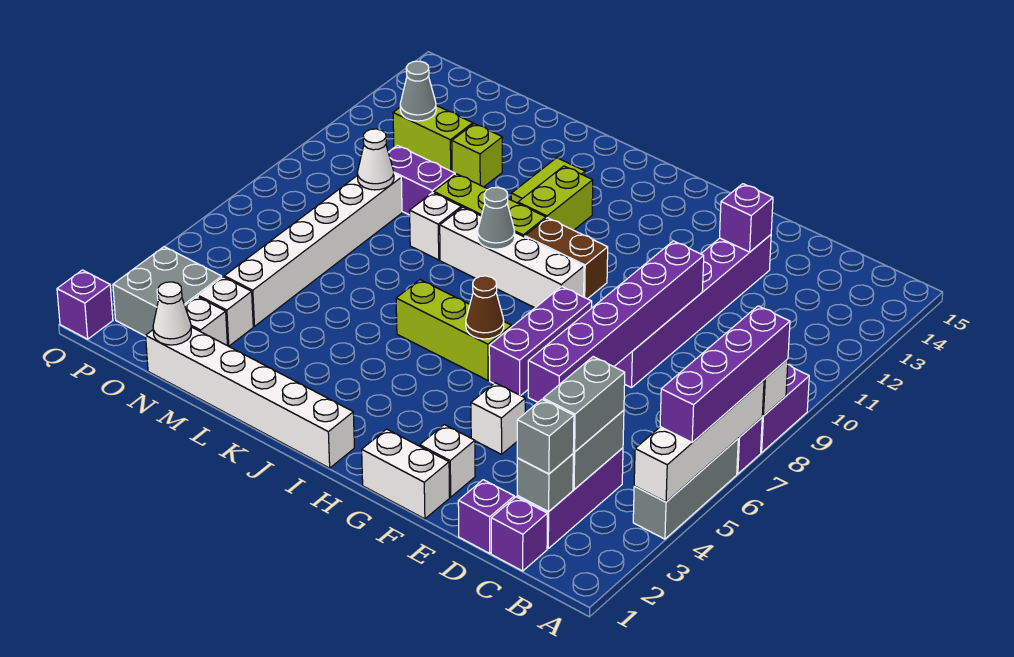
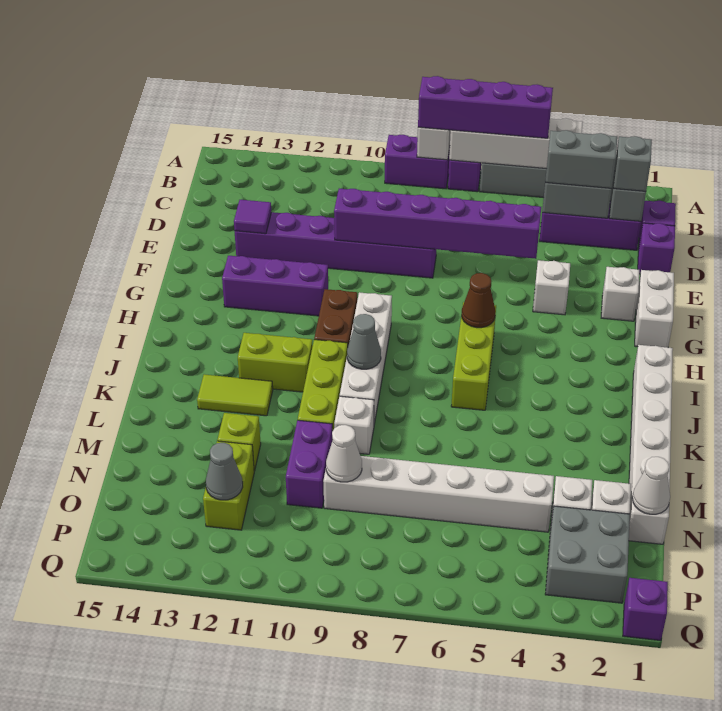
purple 1x1 brick [720,184,773,252] -> purple 1x1 tile [234,200,271,234]
purple 1x3 brick [489,286,592,396] -> purple 1x3 brick moved to [222,256,328,316]

